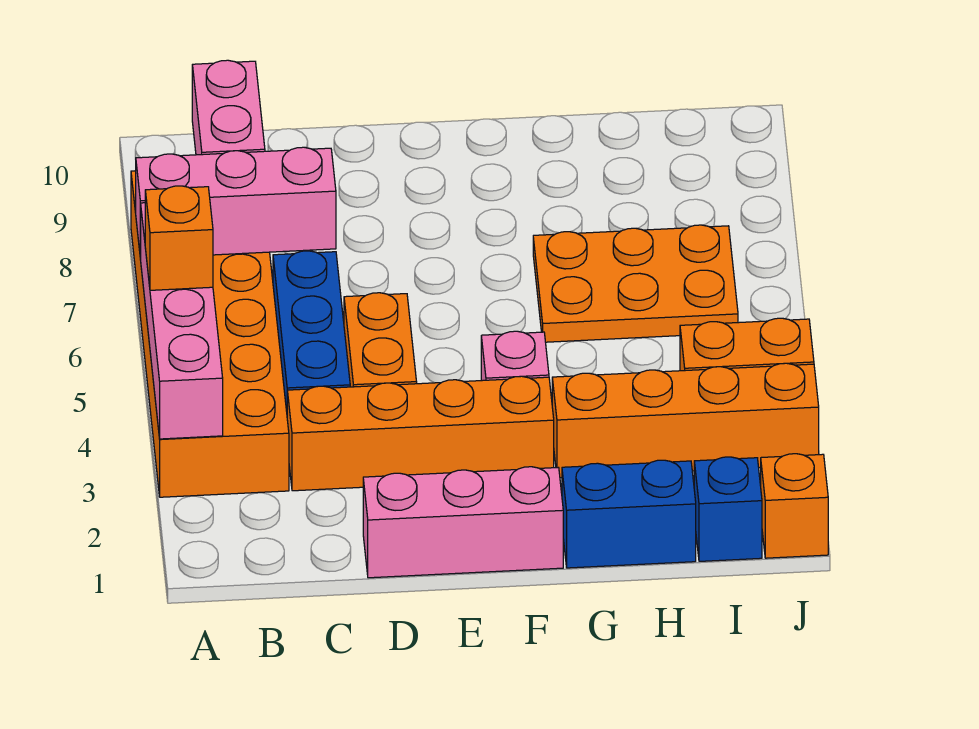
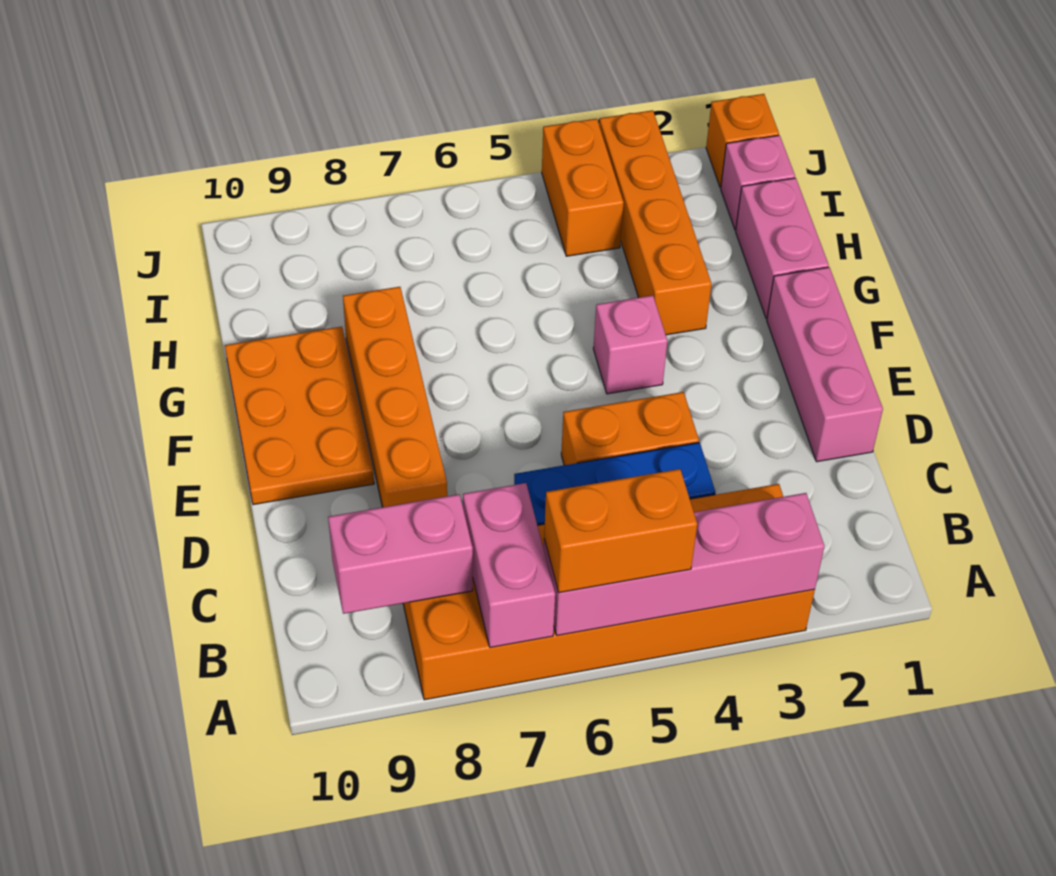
orange 1x1 brick [145,186,213,290] -> orange 1x2 brick [544,469,697,593]
pink 1x3 brick [136,147,336,258] -> pink 1x2 brick [463,483,555,647]
orange 1x4 brick [287,376,554,491] -> orange 1x4 brick moved to [343,287,447,507]
blue 1x2 brick [562,460,696,568] -> pink 1x2 brick [736,178,829,319]
orange 2x3 plate [533,225,738,342] -> orange 2x3 plate moved to [225,327,374,505]
blue 1x1 brick [694,457,762,561] -> pink 1x1 brick [721,135,795,230]

